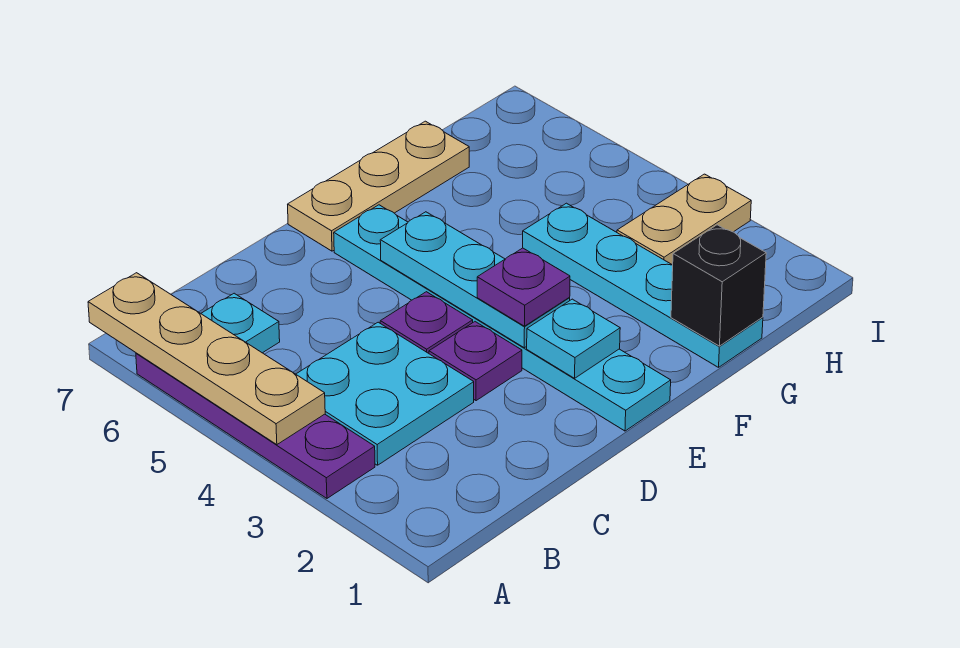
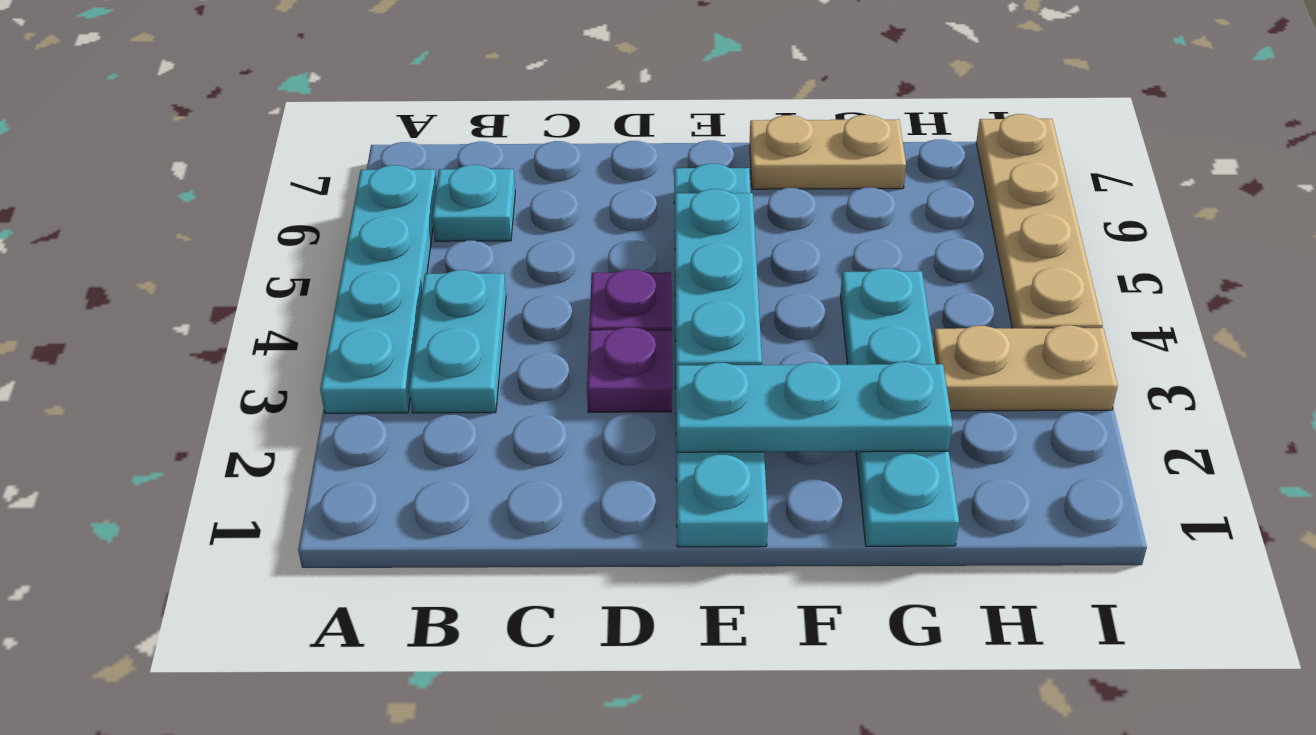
purple 1x4 plate [136,353,375,498] -> cyan 1x4 plate [320,165,437,413]
tan 1x4 plate [88,273,325,445] -> tan 1x4 plate moved to [976,114,1103,328]
cyan 2x2 plate [296,322,474,465] -> cyan 1x2 plate [409,270,506,413]
cyan 1x1 plate [527,299,620,378] -> cyan 1x3 plate [676,362,953,452]
purple 1x1 plate [477,248,570,326] -> none
tan 1x3 plate [288,121,469,251] -> tan 1x2 plate [750,115,906,189]
black 1x1 brick [671,225,766,346] -> none

